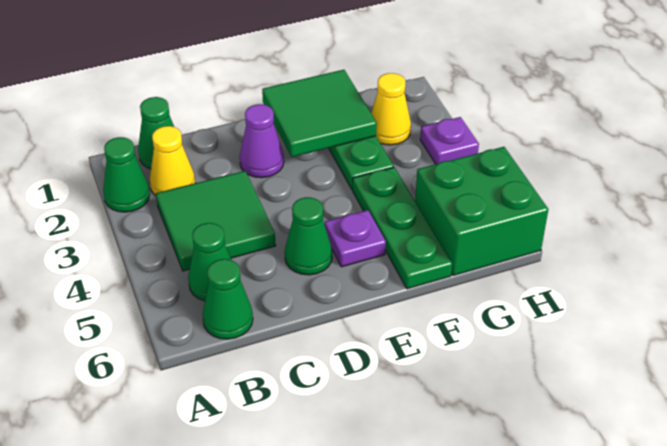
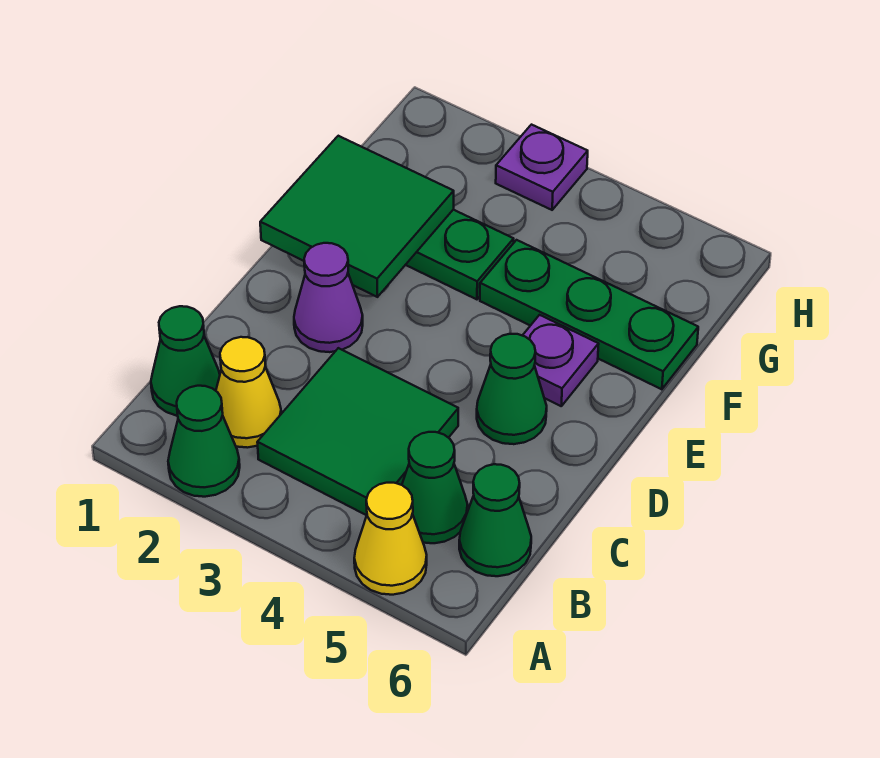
yellow 1x1 cone [371,73,411,145] -> yellow 1x1 cone moved to [354,483,427,595]
green 2x2 brick [415,147,548,276] -> none

